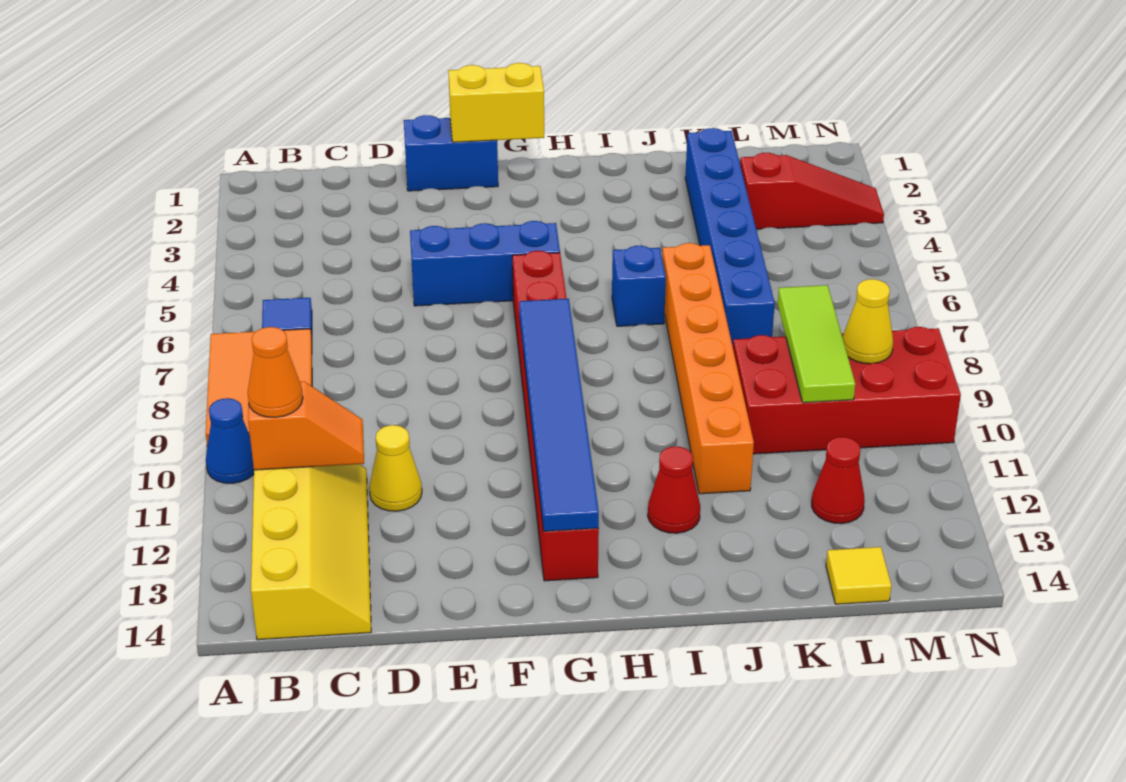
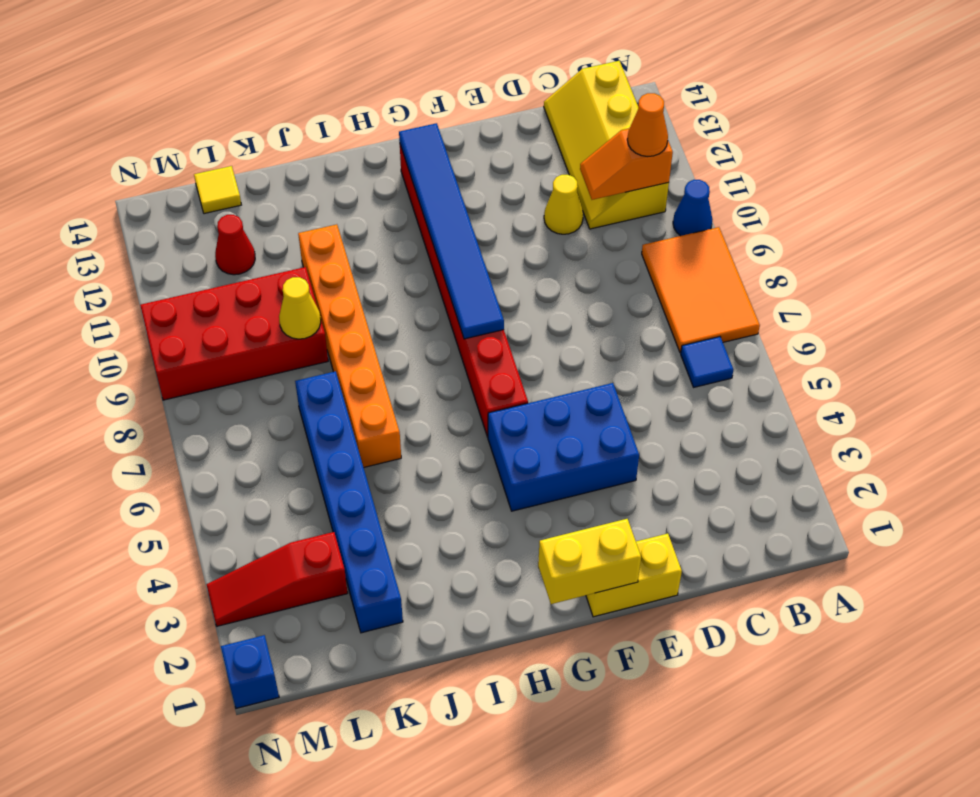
blue 1x2 brick [404,115,498,191] -> yellow 1x2 brick [586,534,682,617]
blue 1x3 brick [410,221,560,306] -> blue 2x3 brick [488,383,639,511]
blue 1x1 brick [612,246,666,326] -> blue 1x1 brick moved to [221,635,279,708]
red 1x1 cone [648,446,700,533] -> none
lime 1x3 tile [778,285,855,403] -> none
yellow 1x1 cone [843,279,893,364] -> yellow 1x1 cone moved to [279,277,321,339]

